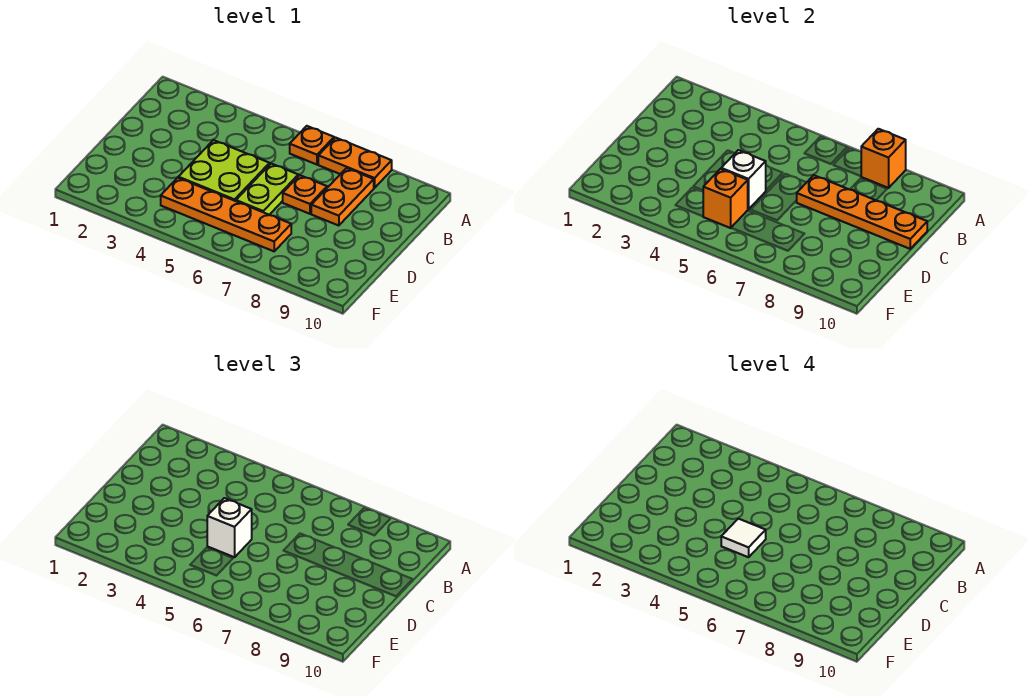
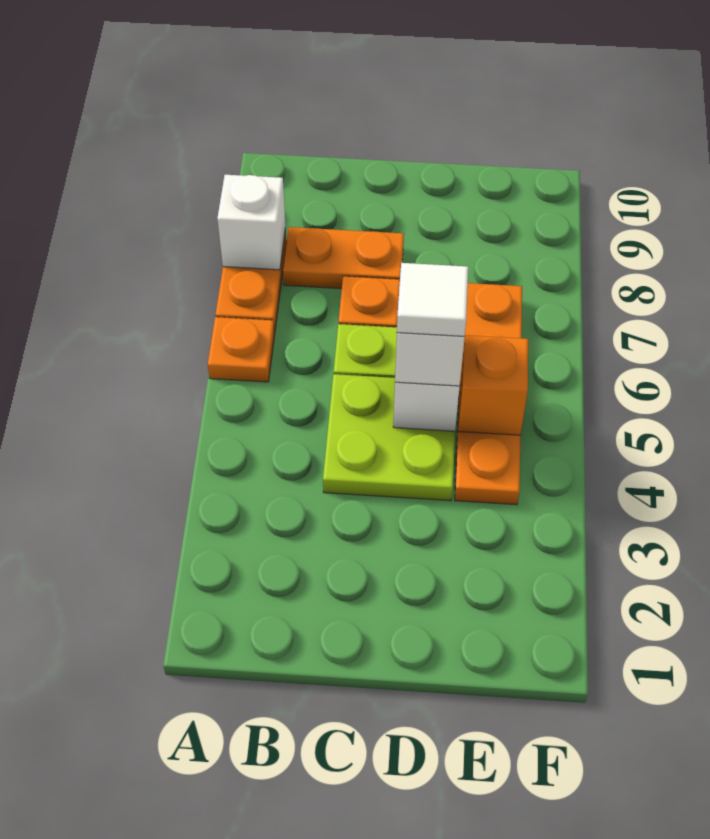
orange 1x1 brick [861,129,906,188] -> white 1x1 brick [217,175,286,270]
orange 1x4 plate [797,175,927,249] -> none

